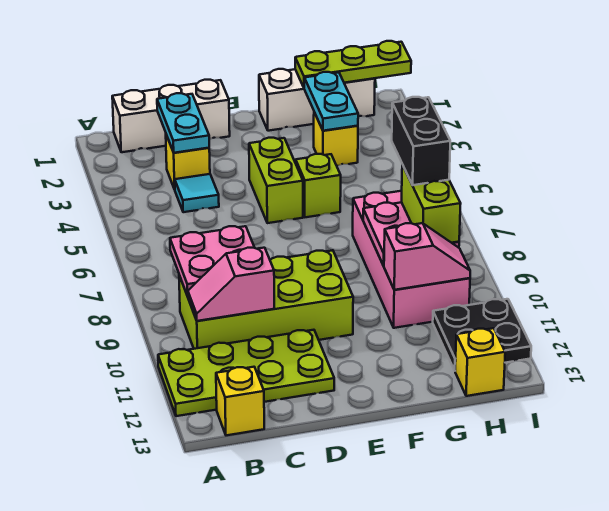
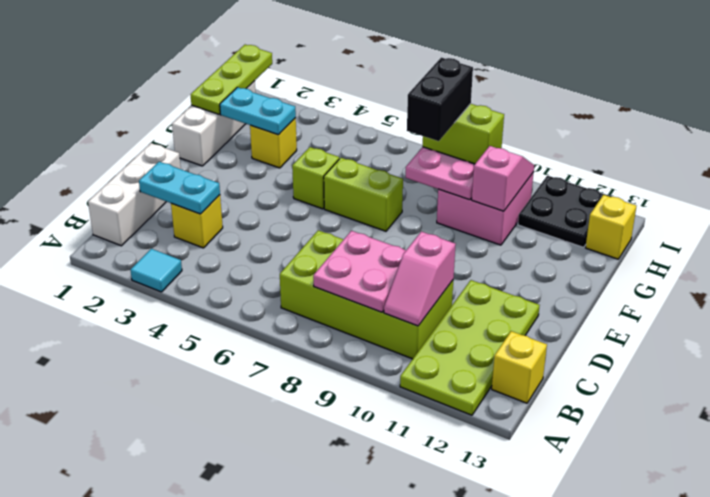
lime 2x4 brick [179,250,353,349] -> lime 2x4 brick turned to [280,230,453,359]
cyan 1x1 tile [175,174,219,212] -> cyan 1x1 tile moved to [131,249,182,292]
lime 1x2 brick [249,138,303,223] -> lime 1x2 brick moved to [324,158,403,231]
pink 2x4 brick [353,191,470,328] -> pink 2x2 brick [437,172,534,245]
black 1x2 brick [392,97,450,185] -> black 1x2 brick turned to [407,58,473,141]

